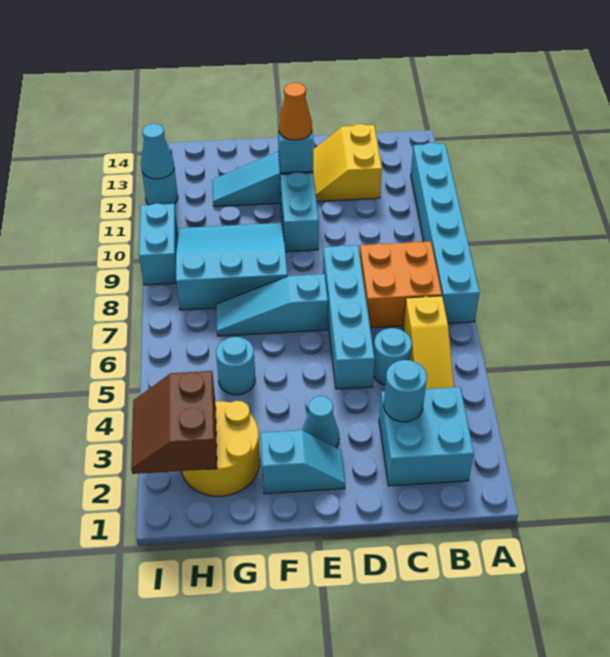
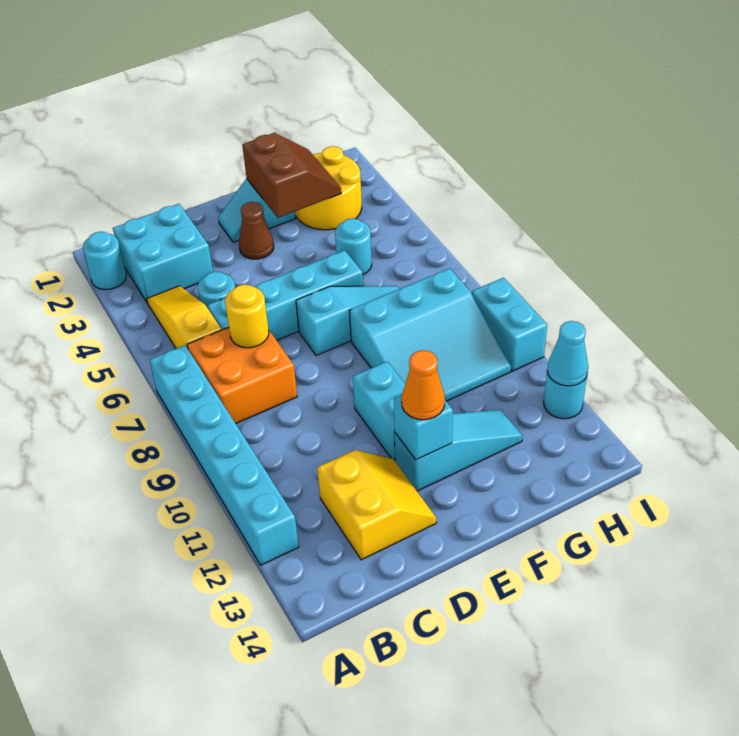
cyan 1x1 round brick [384,360,427,422] -> cyan 1x1 round brick moved to [83,232,126,290]
none -> yellow 1x1 round brick [225,285,269,348]
cyan 1x4 brick [323,245,375,389] -> cyan 1x4 brick turned to [208,250,363,340]
cyan 1x1 cone [302,396,339,448] -> brown 1x1 cone [239,202,274,259]
brown 2x2 slope [131,371,217,474] -> brown 2x2 slope moved to [242,133,341,218]

